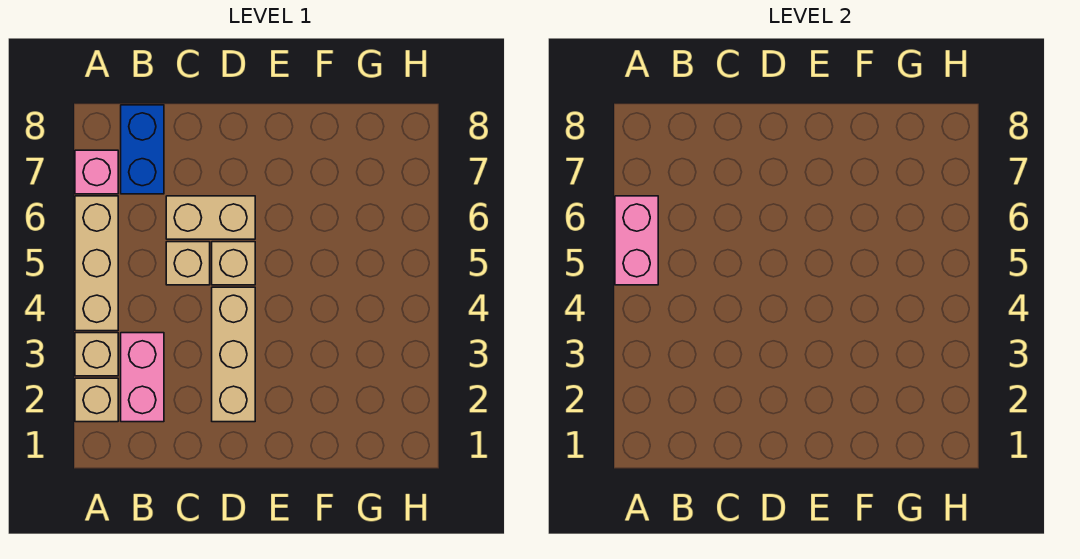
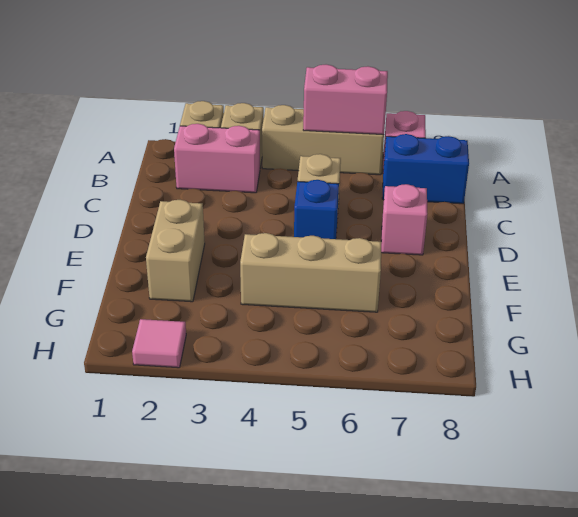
tan 1x2 brick [166,196,255,239] -> tan 1x2 brick moved to [146,200,205,302]
tan 1x3 brick [212,287,255,422] -> tan 1x3 brick moved to [240,233,382,312]
tan 1x1 brick [212,242,255,285] -> blue 1x1 brick [294,180,339,239]
none -> pink 1x1 brick [381,184,427,255]
none -> pink 1x1 tile [132,319,186,368]

